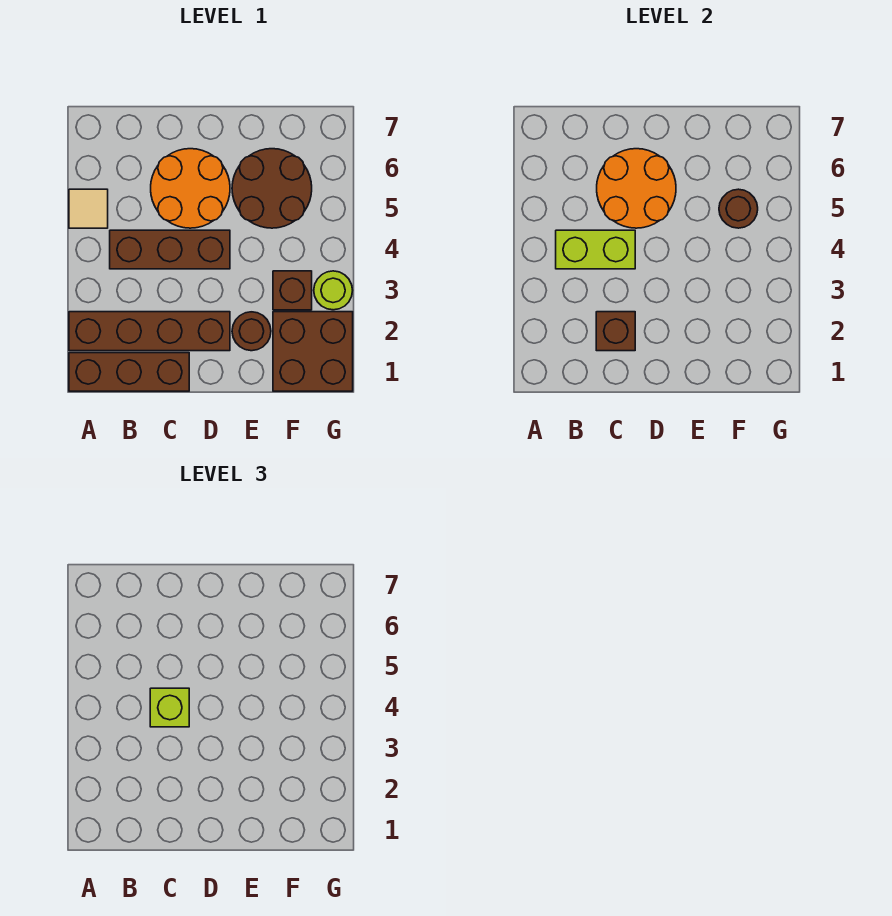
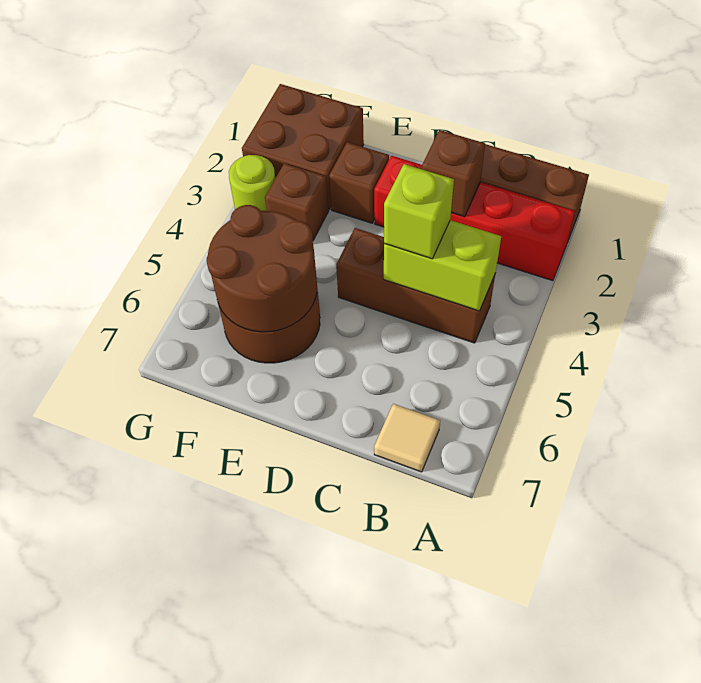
brown 1x4 brick [69,312,230,351] -> red 1x4 brick [374,156,575,281]
tan 1x1 tile [69,189,108,228] -> tan 1x1 tile moved to [374,404,440,472]
orange 2x2 round brick [151,149,230,228] -> none
orange 2x2 round brick [597,149,676,228] -> none
brown 1x1 round brick [232,312,271,351] -> brown 1x1 brick [329,142,389,223]
brown 1x1 round brick [719,189,758,228] -> brown 2x2 round brick [207,205,317,332]

